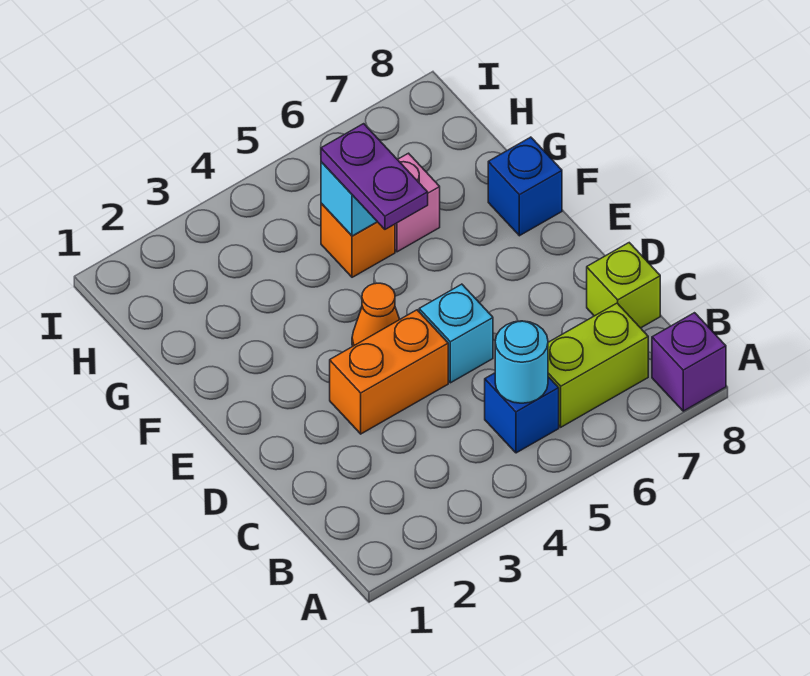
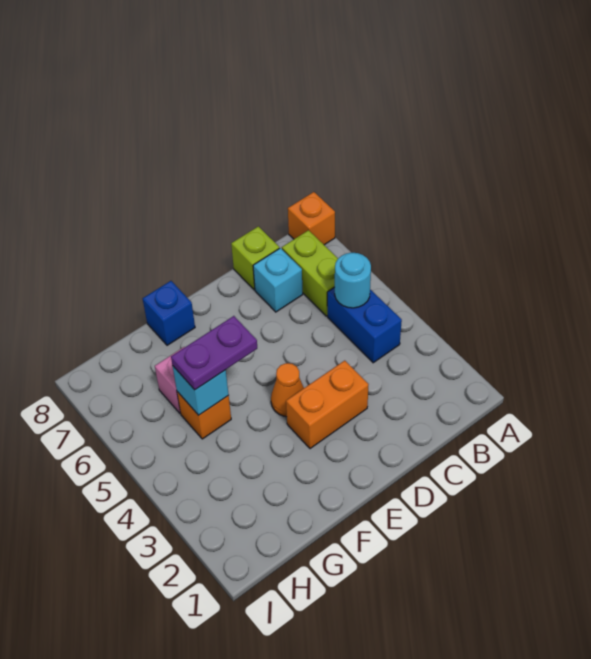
purple 1x1 brick [652,313,726,411] -> orange 1x1 brick [288,192,335,245]
blue 1x1 brick [485,373,559,453] -> blue 1x2 brick [327,287,402,363]
orange 1x2 brick [330,310,448,434] -> orange 1x2 brick turned to [286,361,368,449]
cyan 1x1 brick [419,284,493,383] -> cyan 1x1 brick moved to [253,248,303,312]

